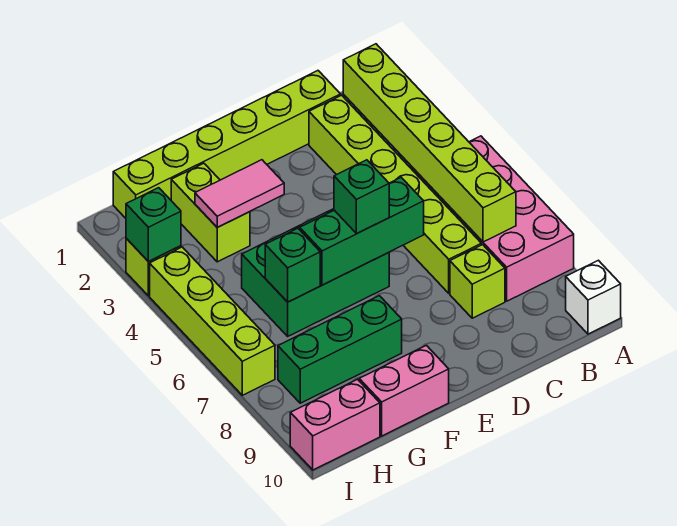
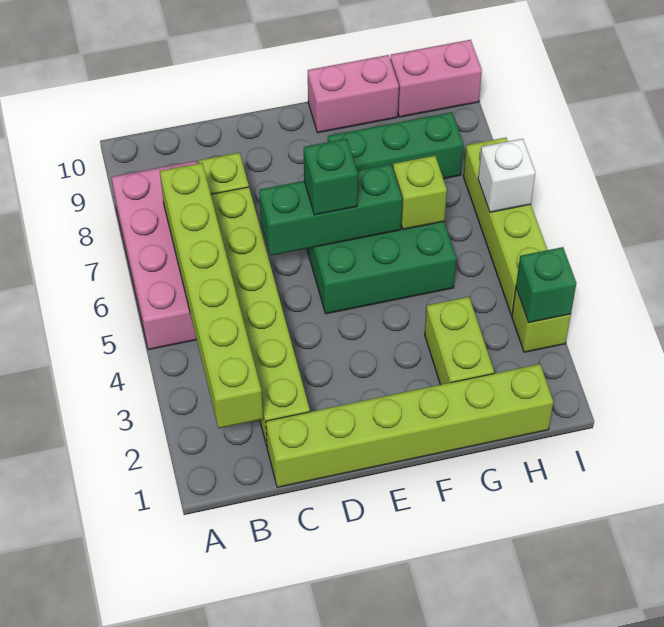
white 1x1 brick [566,260,621,334] -> white 1x1 brick moved to [478,139,535,212]
pink 1x2 tile [195,160,284,227] -> none
green 1x1 brick [265,228,320,302] -> lime 1x1 brick [393,156,447,230]

